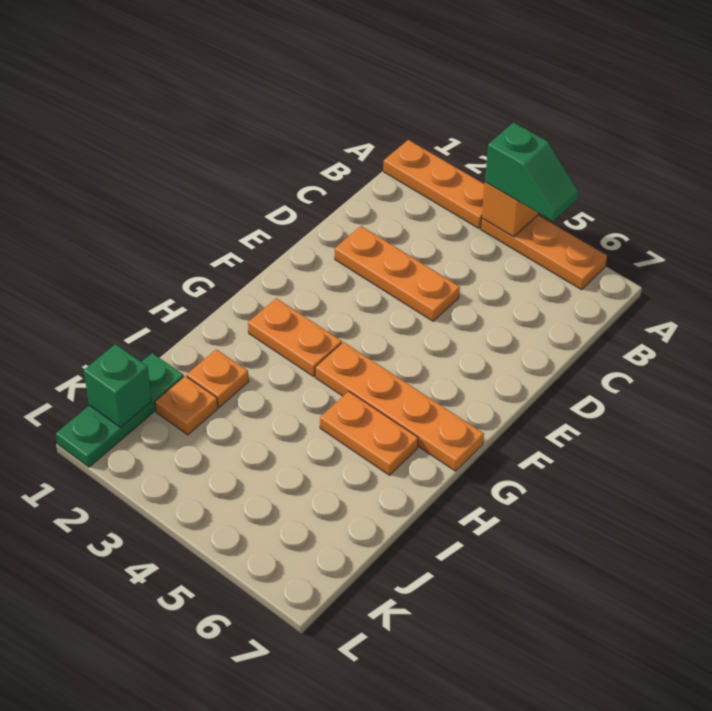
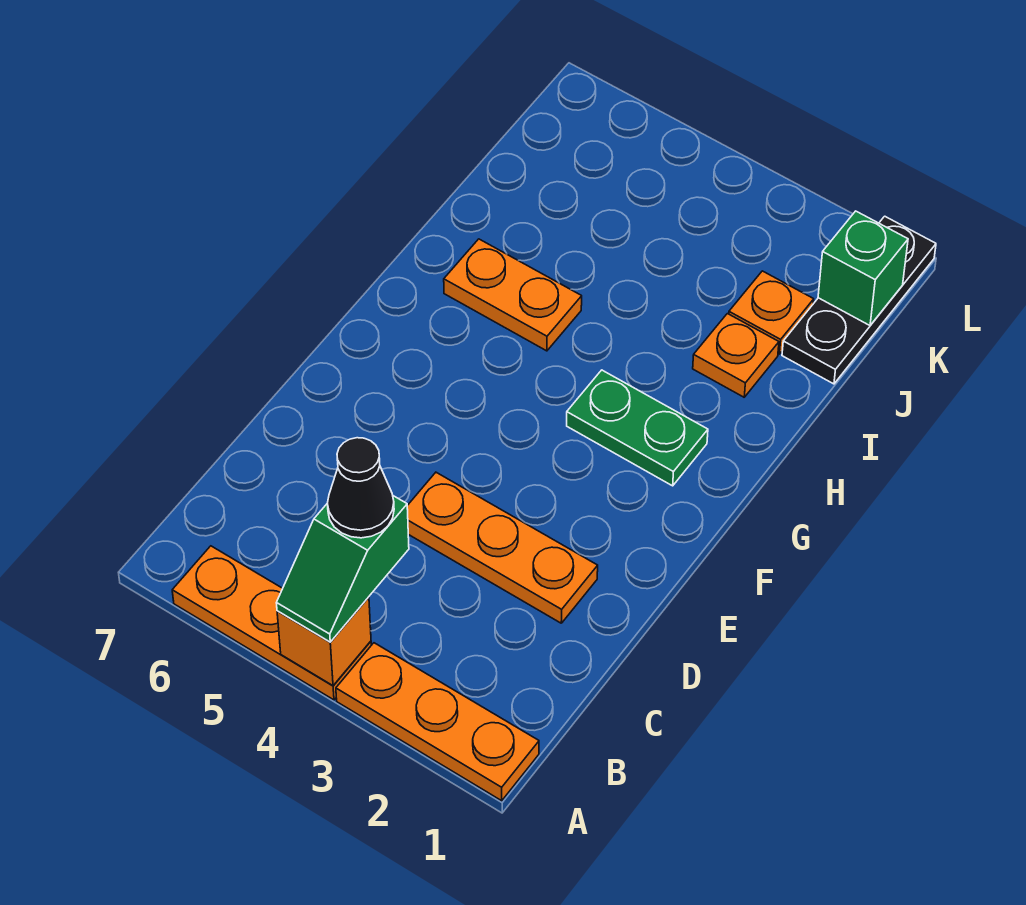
green 1x2 slope [485,123,579,221] -> green 1x2 slope turned to [277,496,409,642]
none -> black 1x1 cone [327,438,394,538]
orange 1x2 plate [248,298,342,376] -> green 1x2 plate [567,370,708,486]
orange 1x4 plate [315,342,484,471] -> none
green 1x3 plate [56,353,184,467] -> black 1x3 plate [782,216,936,384]

